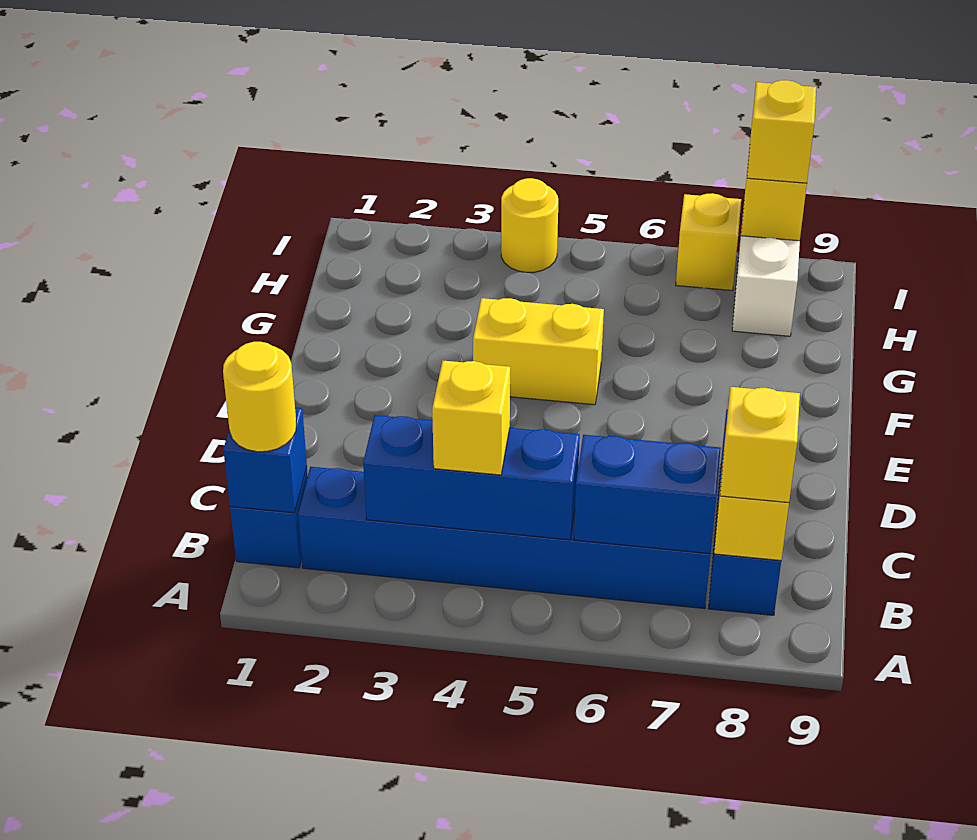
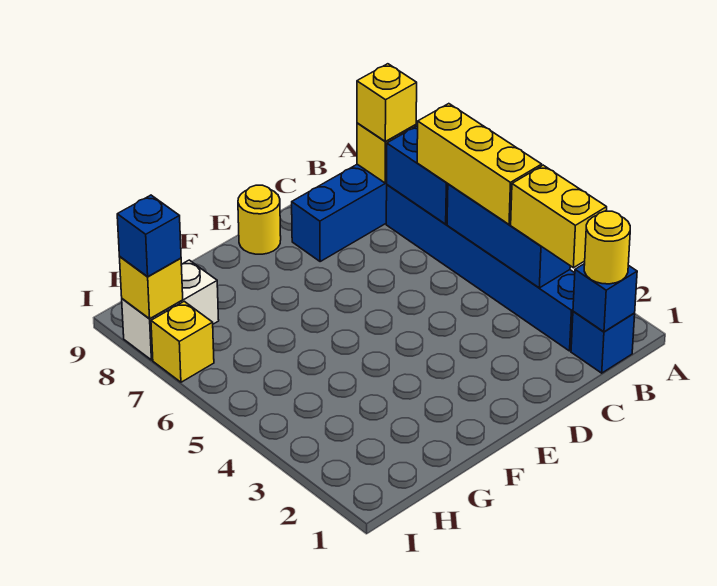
yellow 1x1 brick [432,361,510,475] -> yellow 1x3 brick [417,104,542,224]
yellow 1x2 brick [473,298,604,405] -> yellow 1x2 brick moved to [511,165,607,268]
yellow 1x1 round brick [501,178,558,272] -> yellow 1x1 round brick moved to [238,185,281,254]
yellow 1x1 brick [747,80,816,183] -> blue 1x1 brick [117,195,181,277]

